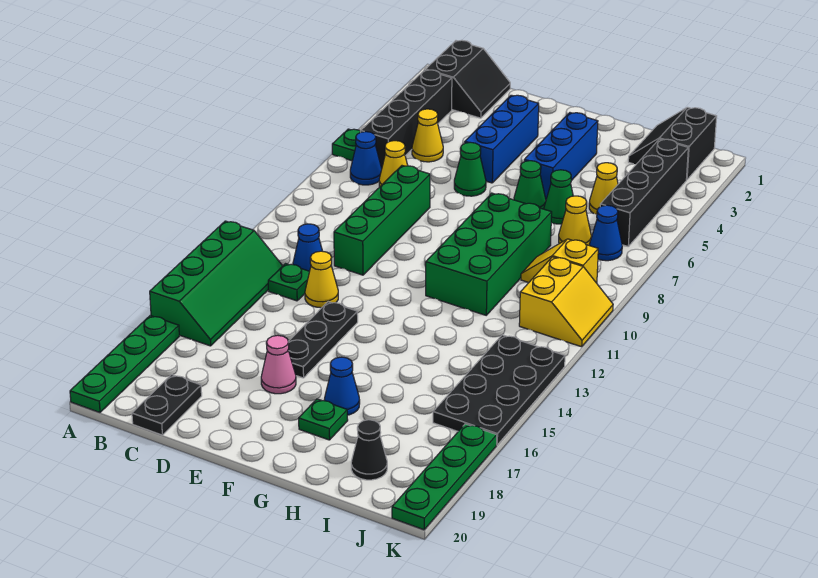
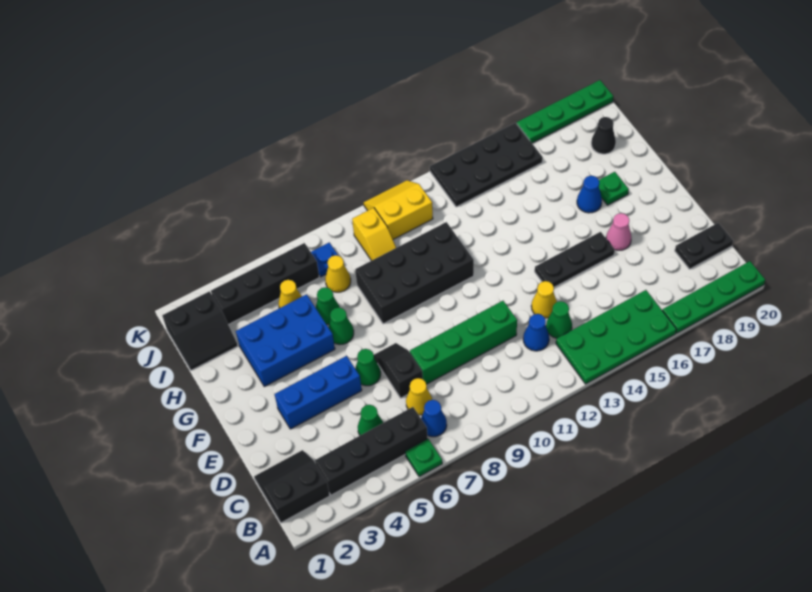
green 2x4 slope [150,221,282,346] -> green 2x4 plate [556,290,677,384]
yellow 1x1 cone [412,109,443,162] -> green 1x1 cone [358,405,383,435]
green 1x1 plate [268,264,310,301] -> green 1x1 cone [546,301,572,338]
none -> black 1x2 slope [374,343,423,398]
blue 1x3 brick [524,113,598,199] -> blue 2x3 brick [236,294,335,386]
green 2x4 brick [426,193,552,315] -> black 2x4 brick [355,222,474,324]
blue 1x1 cone [590,205,622,261] -> blue 1x1 plate [311,242,338,277]

